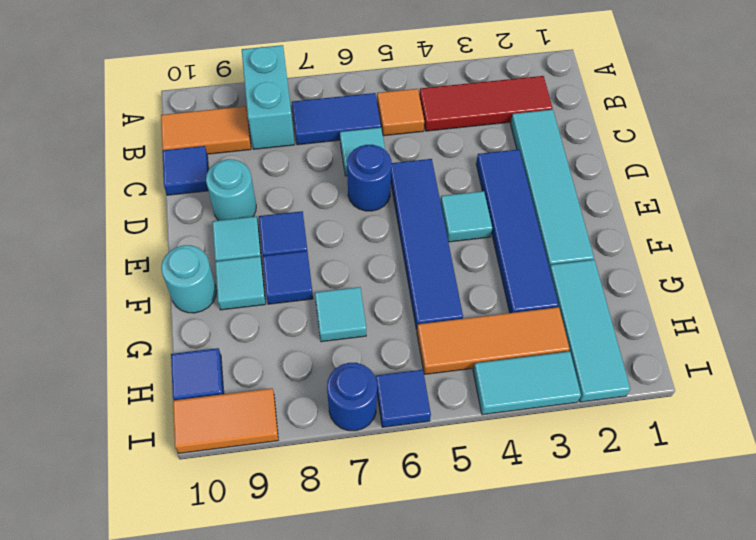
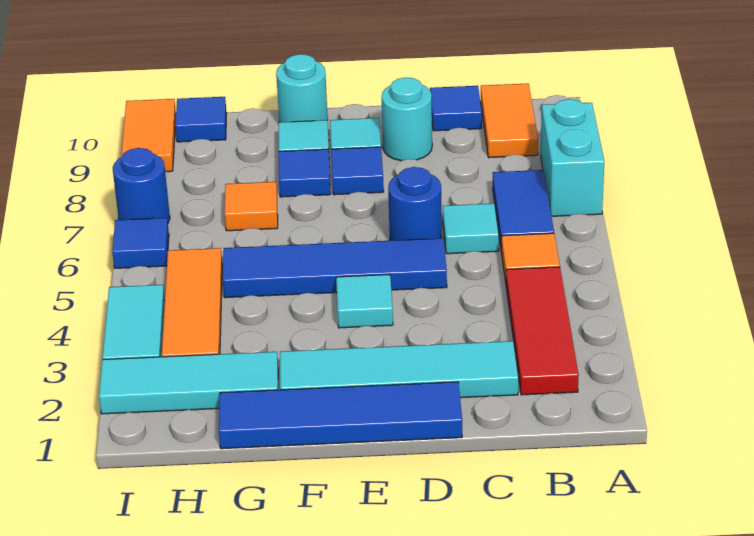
cyan 1x2 brick [242,45,295,149] -> cyan 1x2 brick turned to [541,99,604,216]
blue 1x4 tile [476,149,558,313] -> blue 1x4 tile moved to [219,382,462,449]
cyan 1x1 tile [315,287,366,342] -> orange 1x1 tile [225,182,278,231]

